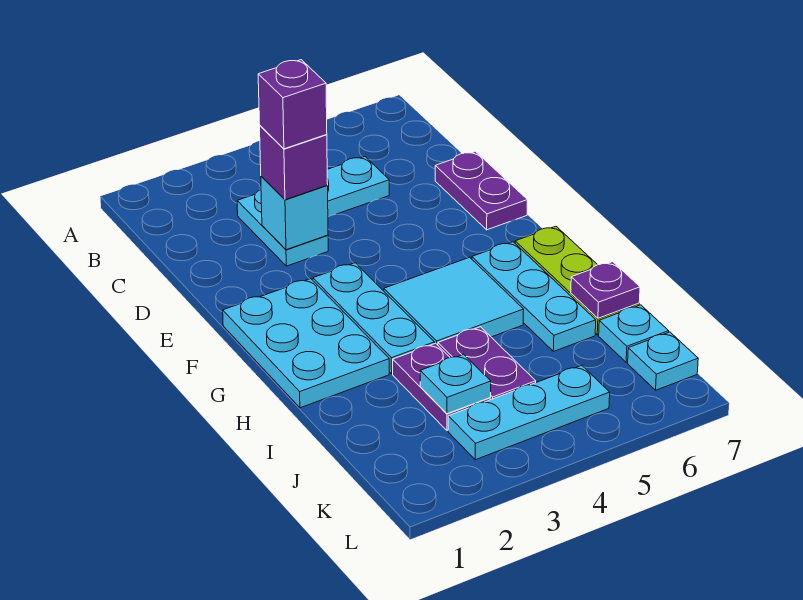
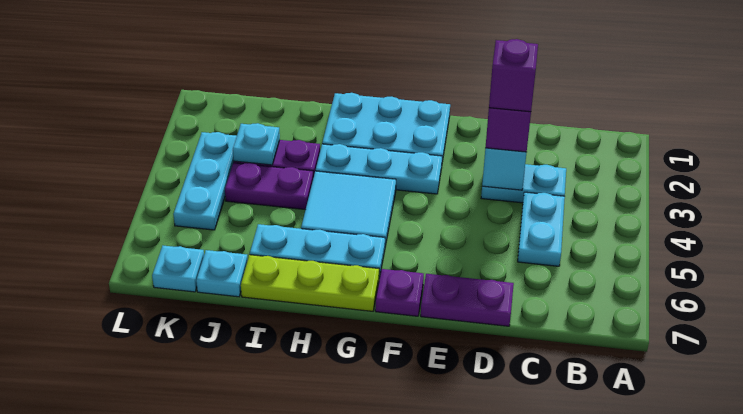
purple 1x1 plate [571,262,640,318] -> purple 1x1 plate moved to [375,269,424,316]

